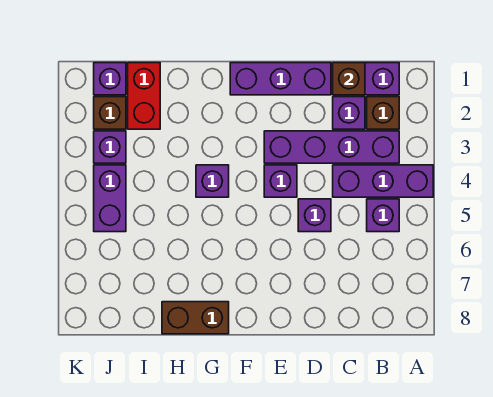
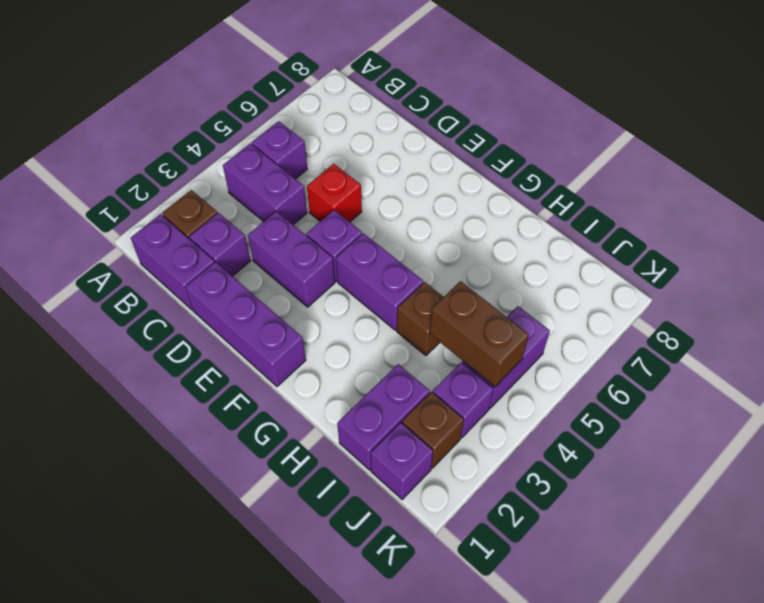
purple 1x3 brick [333,165,433,197] -> purple 1x2 brick [223,143,307,225]
purple 1x4 brick [264,131,399,163] -> purple 1x2 brick [248,211,335,307]
brown 1x1 brick [333,63,365,95] -> brown 1x1 brick moved to [397,282,443,356]
purple 1x1 brick [298,199,331,232] -> red 1x1 brick [307,164,362,222]
purple 1x1 brick [196,165,229,197] -> purple 1x2 brick [336,233,423,330]
brown 1x2 brick [162,302,229,334] -> brown 1x2 brick moved to [430,281,529,387]
red 1x2 brick [128,63,160,129] -> purple 1x2 brick [337,364,430,470]

